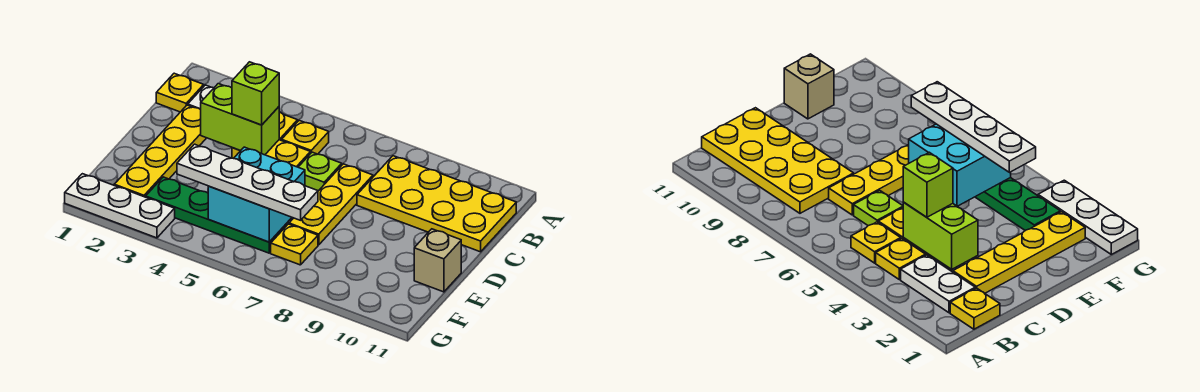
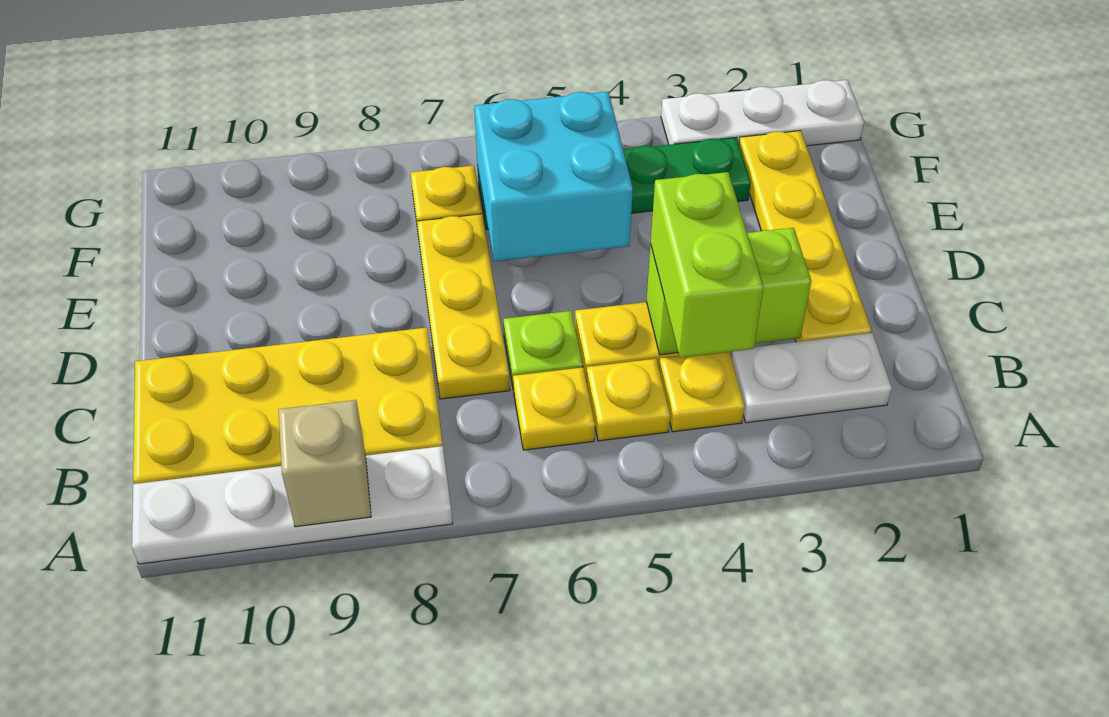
yellow 1x1 plate [156,73,204,112] -> yellow 1x1 plate moved to [513,367,595,450]
lime 1x1 brick [232,62,279,125] -> lime 1x2 brick [651,172,764,357]
tan 1x1 brick [414,229,461,292] -> tan 1x1 brick moved to [279,400,371,527]
white 1x4 plate [177,144,318,220] -> white 1x4 plate moved to [132,446,453,564]

